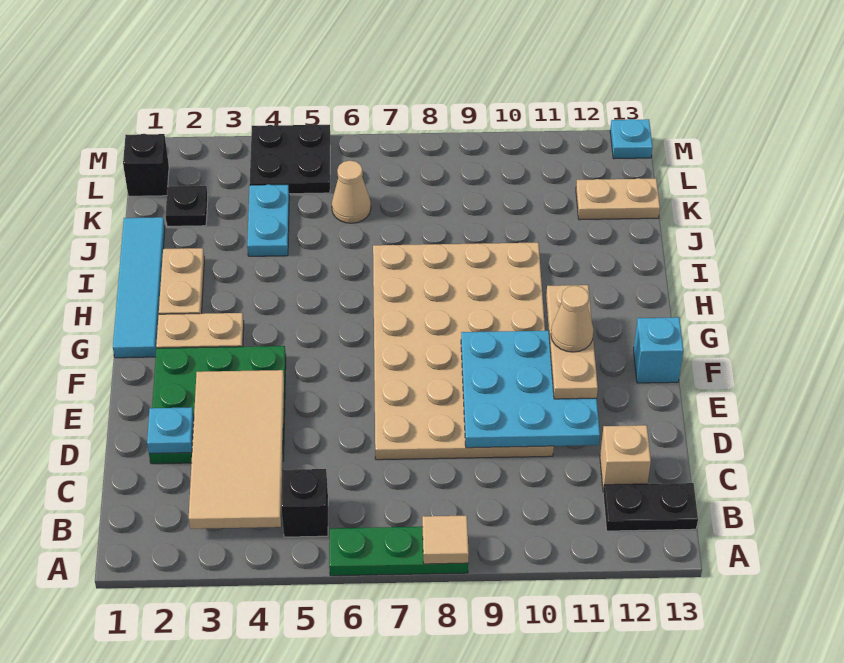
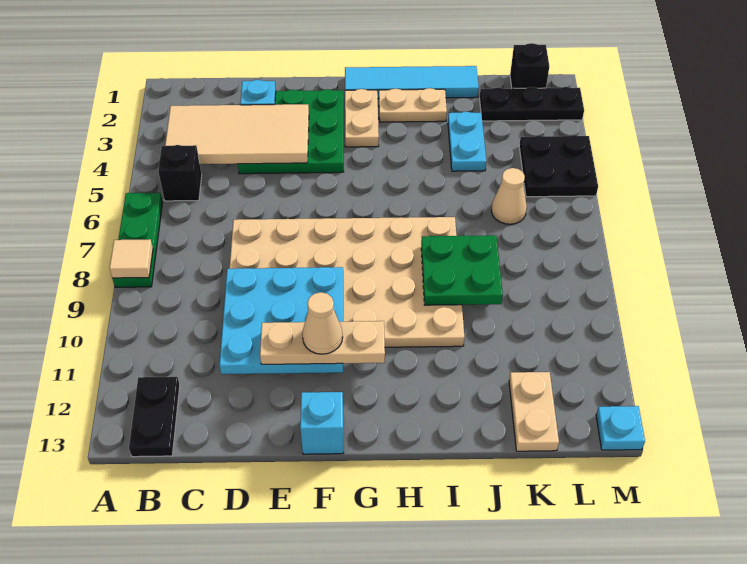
tan 1x1 brick [600,425,651,493] -> none
none -> green 2x2 plate [421,235,503,305]
cyan 1x2 plate [247,184,289,256] -> cyan 1x2 plate turned to [448,112,486,171]
black 1x1 plate [165,186,208,226] -> black 1x3 plate [480,87,584,121]

